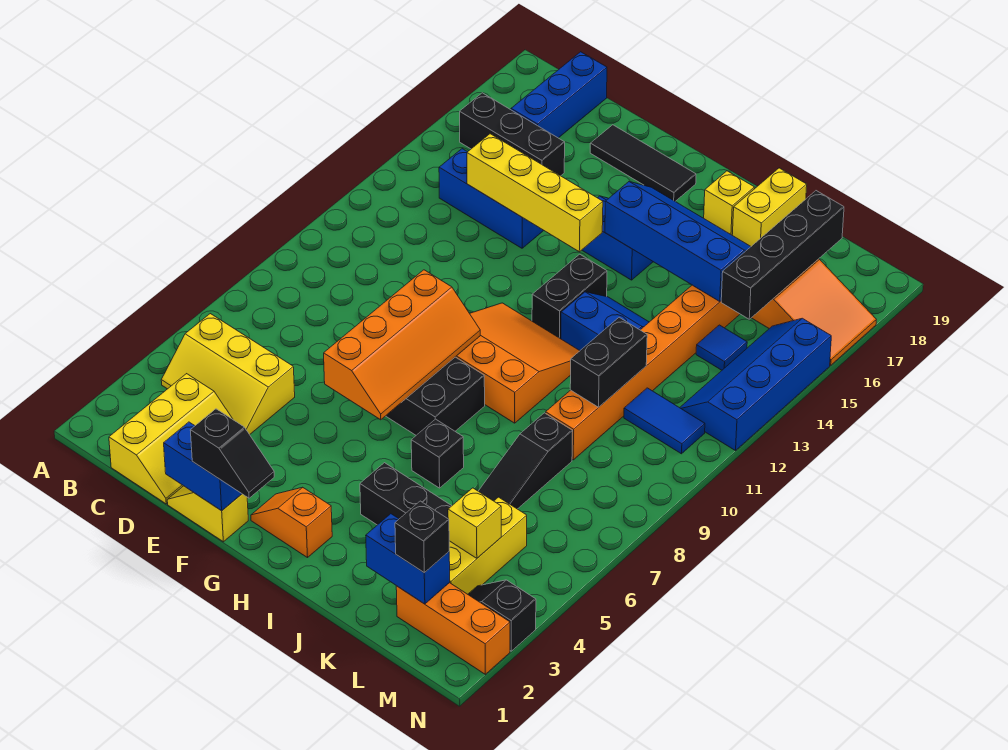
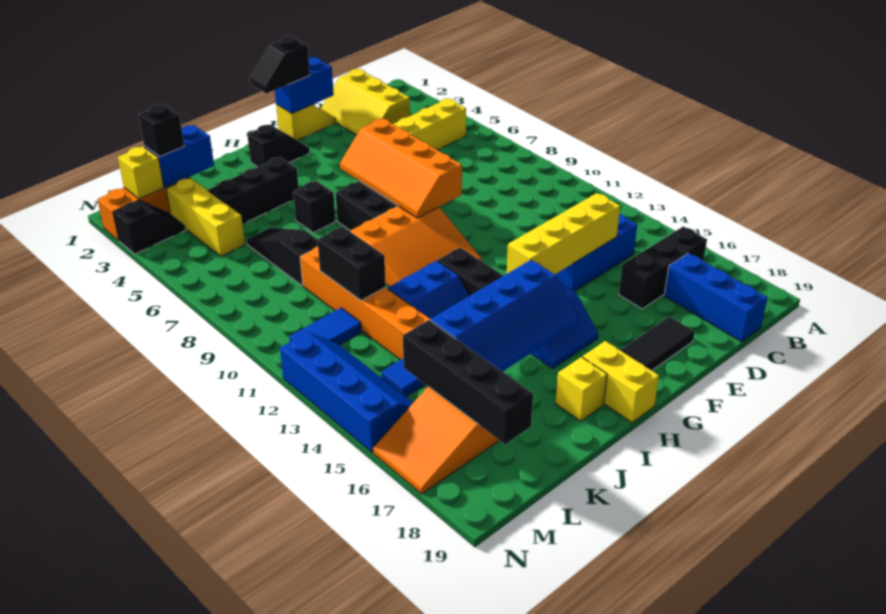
orange 1x2 slope [251,487,332,558] -> black 1x2 slope [247,124,310,167]
yellow 1x2 brick [732,168,807,246] -> yellow 1x2 brick moved to [583,341,659,423]
yellow 1x1 brick [448,488,501,558] -> yellow 1x1 brick moved to [118,146,164,199]

